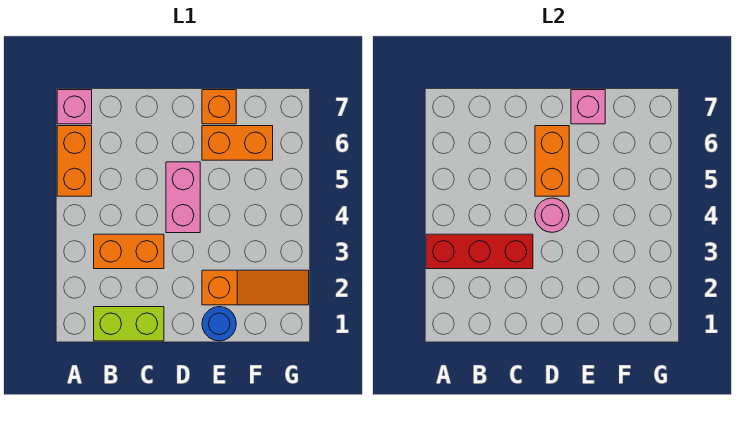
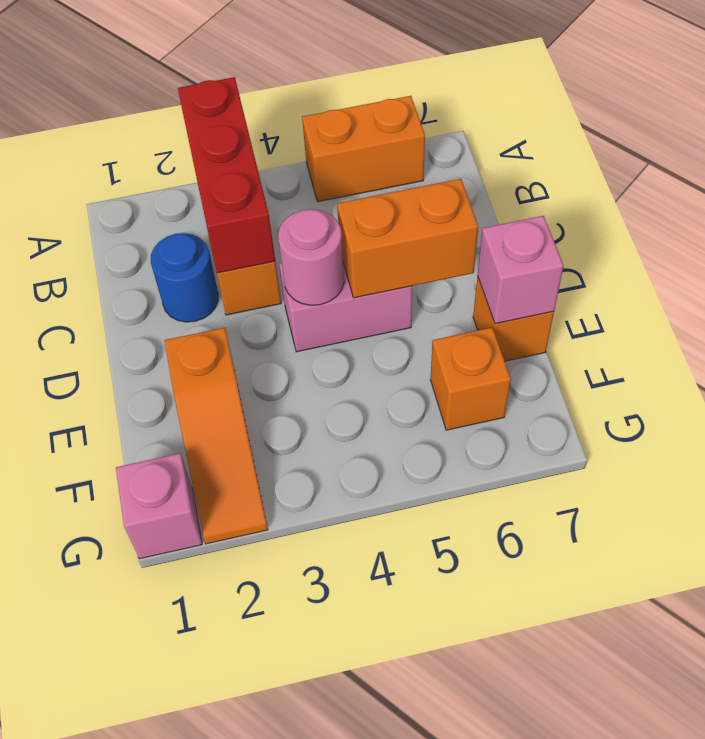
pink 1x1 brick [57,90,92,124] -> pink 1x1 brick moved to [116,453,202,559]
lime 1x2 brick [94,307,164,341] -> none
blue 1x1 round brick [202,307,236,341] -> blue 1x1 round brick moved to [151,233,218,322]
orange 1x2 brick [202,126,273,160] -> orange 1x1 brick [430,327,511,430]

